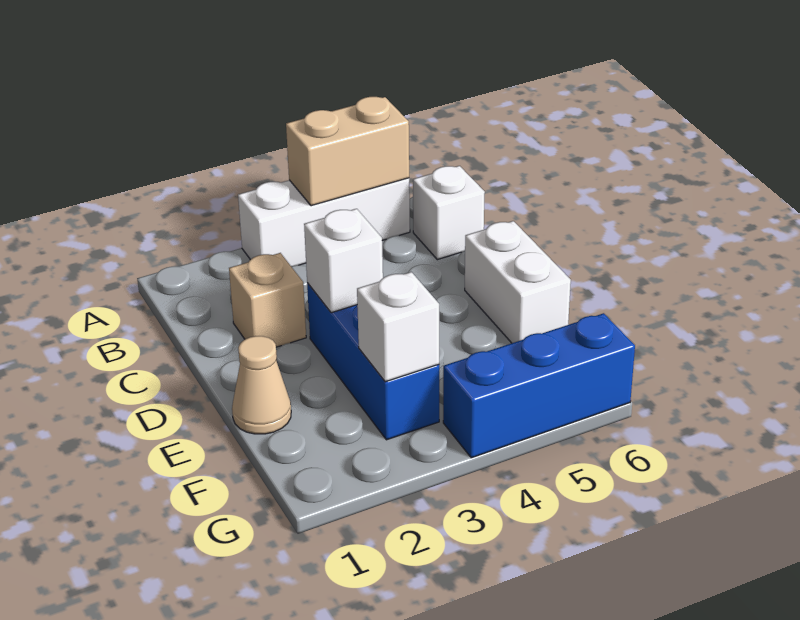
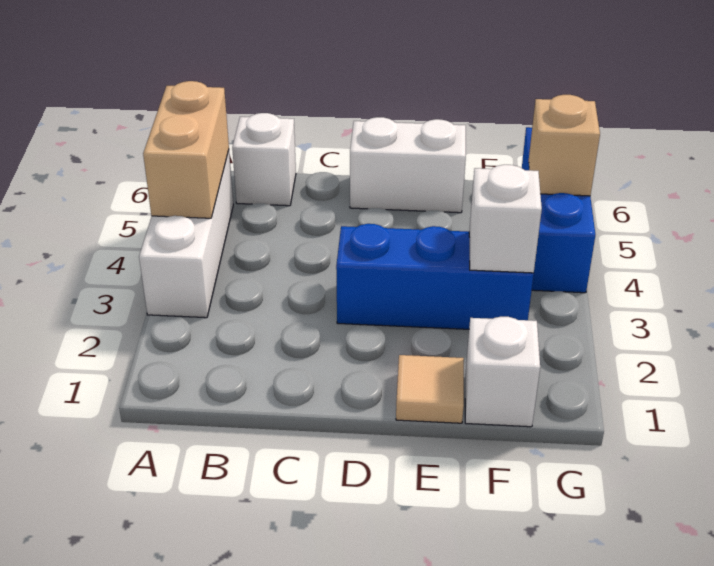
tan 1x1 brick [229,253,306,347] -> tan 1x1 brick moved to [529,95,600,196]
white 1x1 brick [304,209,383,313] -> white 1x1 brick moved to [465,317,540,427]
tan 1x1 cone [232,336,291,434] -> tan 1x1 tile [396,355,464,423]

